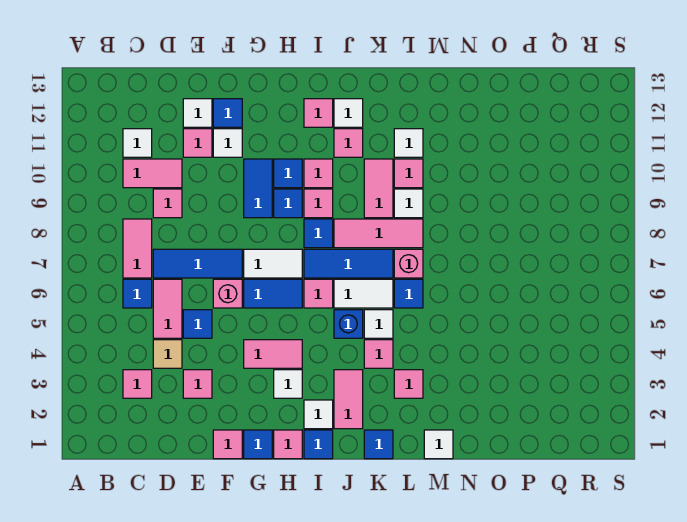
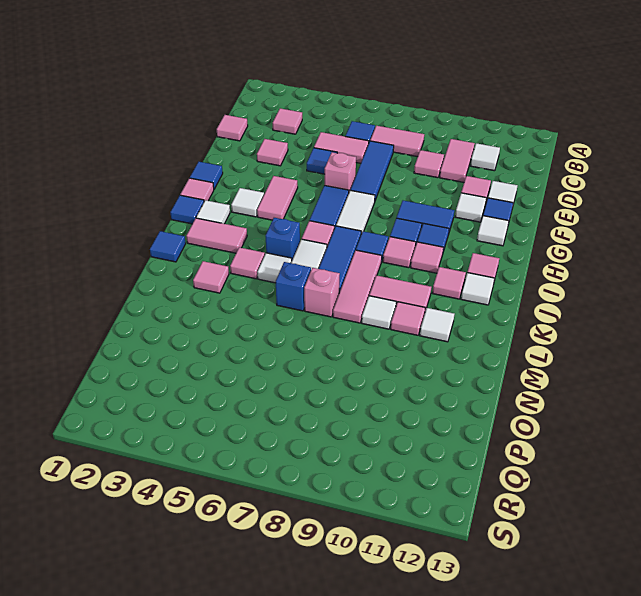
tan 1x1 tile [153,340,182,368] -> none
pink 1x1 tile [213,430,242,459] -> pink 1x1 tile moved to [217,115,248,141]
blue 1x1 tile [394,279,423,308] -> blue 1x1 brick [276,262,311,311]
white 1x1 tile [424,430,453,459] -> white 1x1 tile moved to [477,216,509,246]

